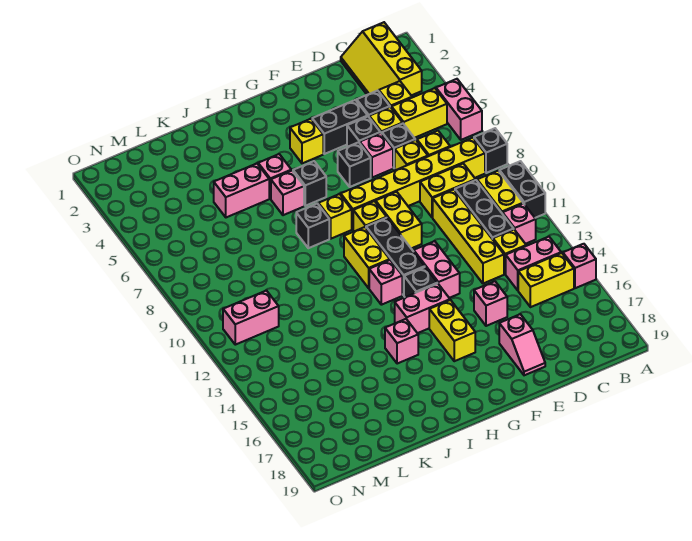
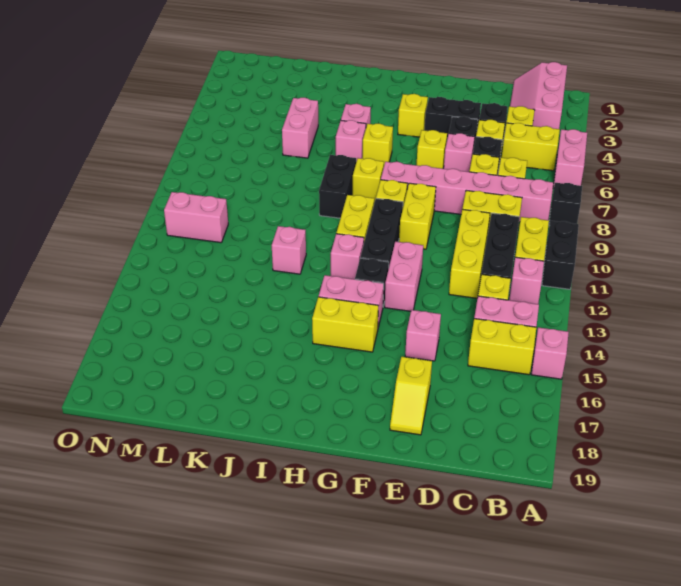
yellow 2x3 slope [341,22,422,95] -> pink 2x3 slope [510,62,567,129]
yellow 1x6 brick [341,138,485,229] -> pink 1x6 brick [381,162,553,222]
yellow 1x4 brick [433,189,504,284] -> yellow 1x3 brick [449,209,490,298]
pink 1x2 slope [499,314,545,375] -> yellow 1x2 slope [390,357,432,435]
black 1x1 brick [338,142,371,187] -> yellow 1x1 brick [417,130,447,169]
yellow 1x2 brick [429,300,475,361] -> yellow 1x2 brick turned to [312,297,378,352]
black 1x1 brick [293,161,326,206] -> yellow 1x1 brick [362,124,393,165]
black 1x1 brick [296,204,329,248] -> black 1x2 brick [319,155,356,218]
pink 1x1 brick [385,319,418,364] -> pink 1x1 brick moved to [272,226,306,274]
pink 1x2 brick [214,164,269,217] -> pink 1x2 brick turned to [282,98,318,158]

